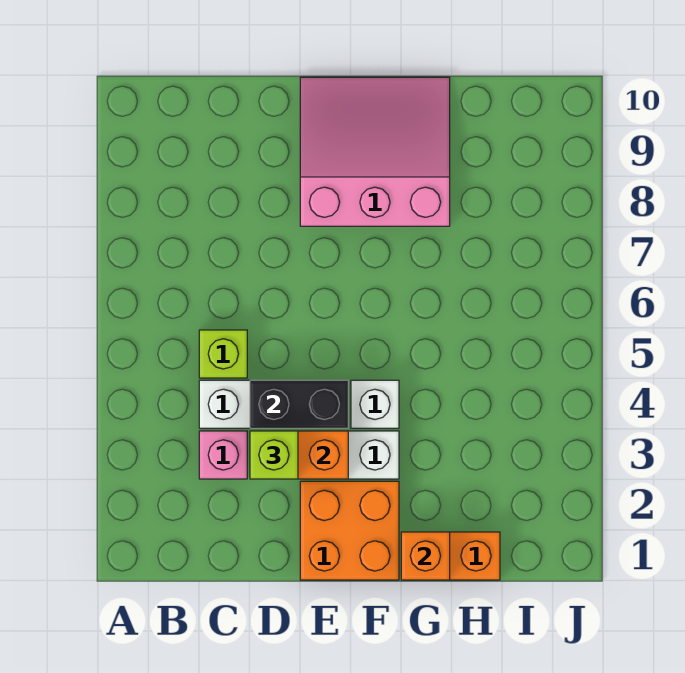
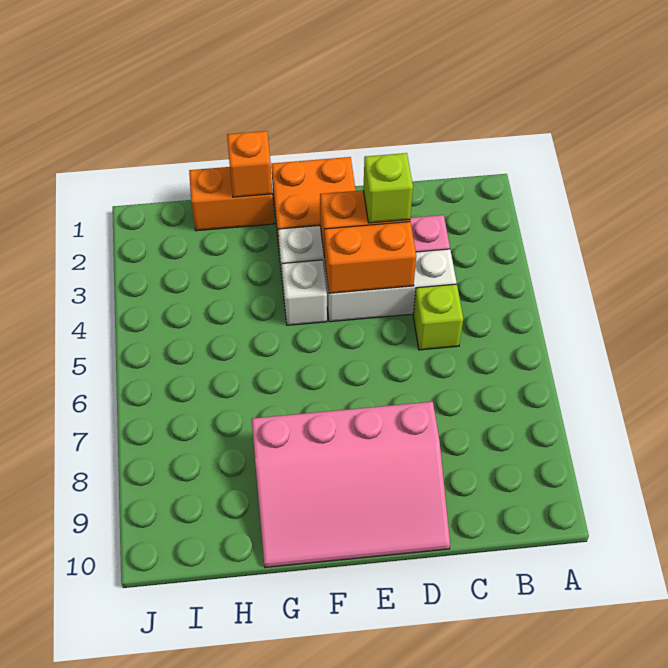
black 1x2 brick [250,380,348,428] -> orange 1x2 brick [324,222,416,293]
pink 3x3 slope [300,77,450,226] -> pink 3x4 slope [252,402,450,567]

